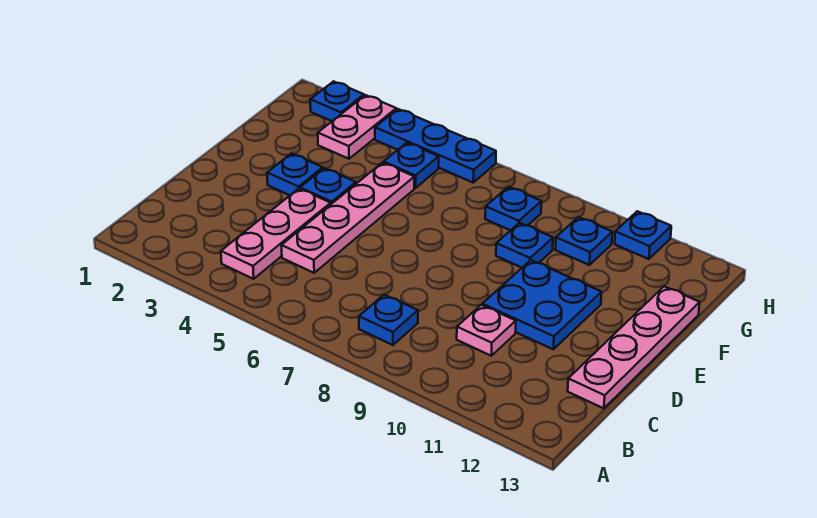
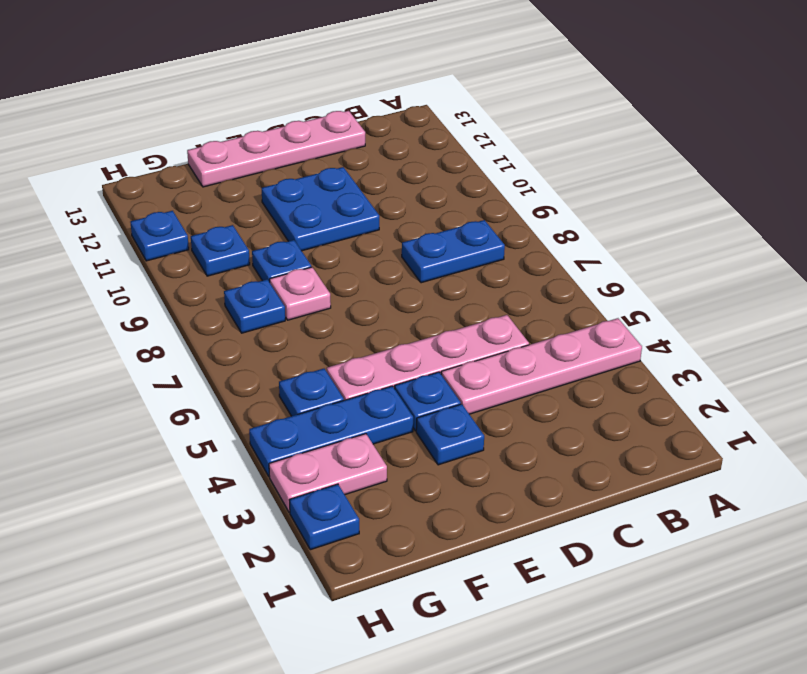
pink 1x3 plate [221,189,331,279] -> pink 1x4 plate [441,318,642,414]
blue 1x1 plate [359,295,418,345] -> blue 1x2 plate [402,220,505,283]
pink 1x1 plate [457,305,516,356] -> pink 1x1 plate moved to [270,267,331,320]
blue 1x3 plate [375,109,496,182] -> blue 1x3 plate turned to [249,386,413,476]

